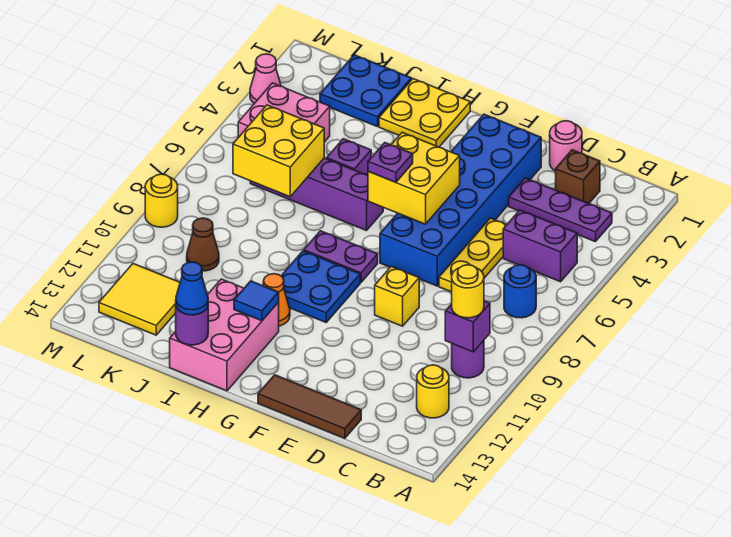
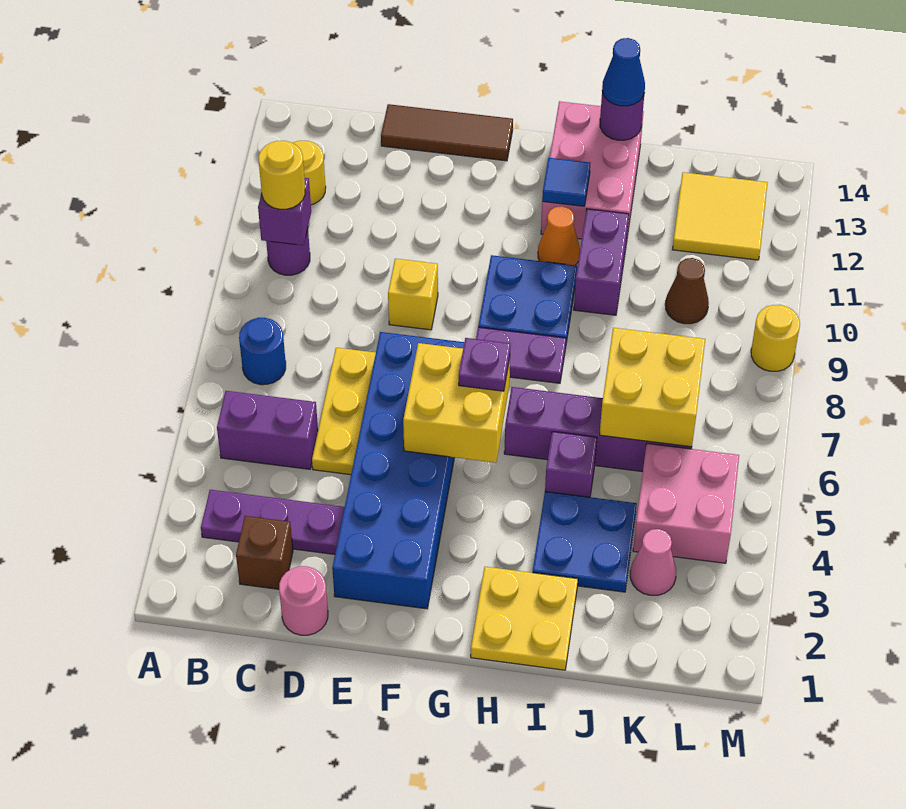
none -> purple 1x2 brick [574,209,629,315]
blue 2x2 plate [320,55,412,127] -> blue 2x2 plate moved to [532,492,637,592]
pink 1x1 cone [250,54,281,103] -> pink 1x1 cone moved to [630,529,676,595]

